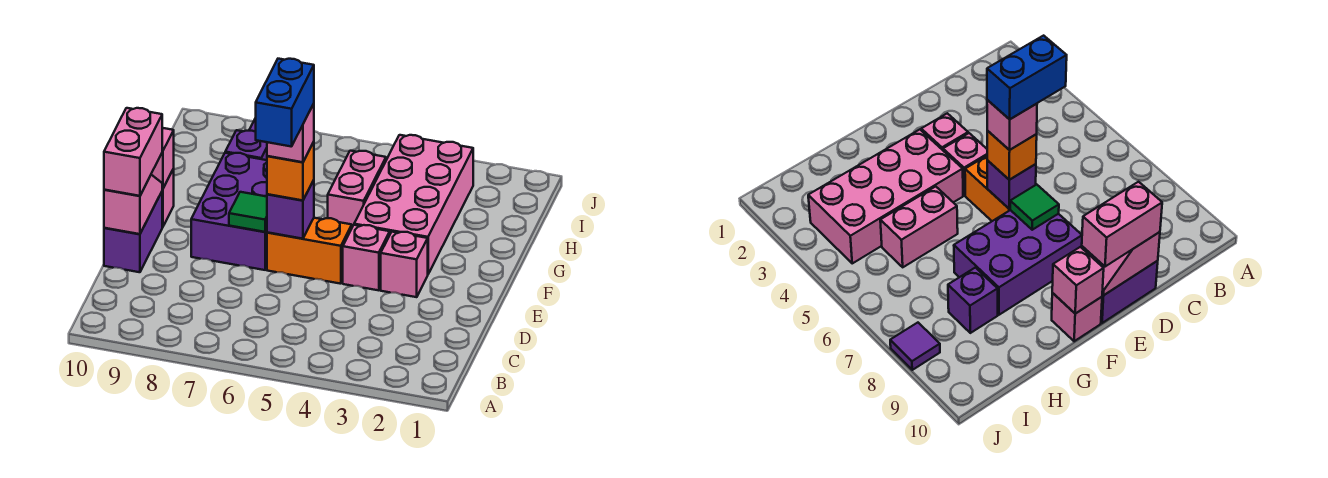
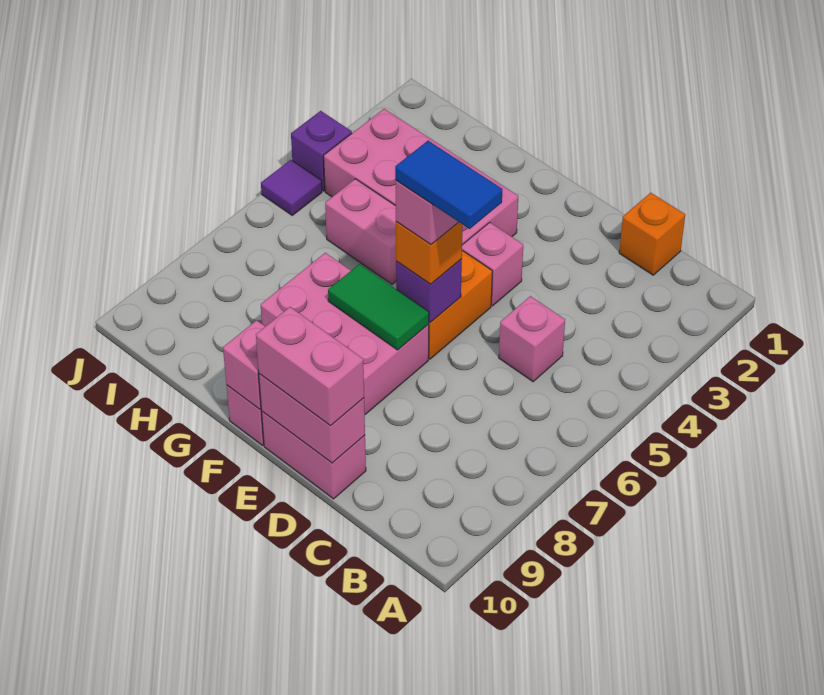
none -> orange 1x1 brick [619,193,685,275]
blue 1x2 brick [256,59,314,147] -> blue 1x2 tile [395,141,502,229]
purple 1x2 brick [104,192,162,272] -> pink 1x2 brick [262,412,366,499]
pink 1x2 slope [104,175,162,234] -> pink 1x2 brick [259,374,365,463]
pink 1x1 brick [381,232,428,297] -> pink 1x1 brick moved to [499,296,565,382]
purple 2x3 brick [191,153,267,270] -> pink 2x3 brick [261,253,429,414]
green 1x1 tile [229,192,267,232] -> green 1x2 tile [328,264,429,350]
purple 1x1 brick [225,130,267,160] -> purple 1x1 brick moved to [291,111,352,191]
purple 1x1 tile [890,323,940,370] -> purple 1x1 tile moved to [261,160,322,215]

